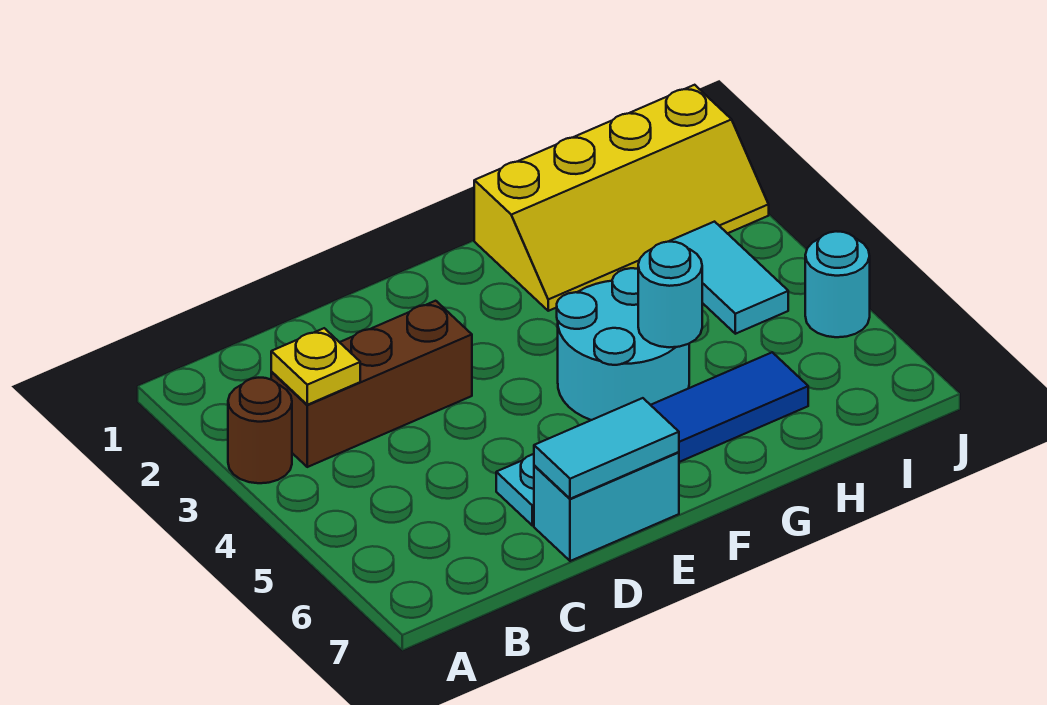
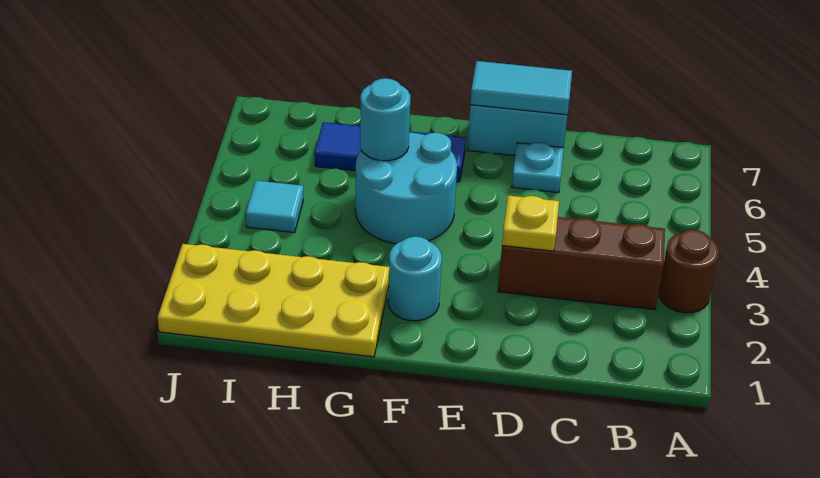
yellow 1x1 plate [271,328,360,405] -> yellow 1x1 plate moved to [502,196,559,251]
yellow 2x4 slope [474,85,769,311] -> yellow 2x4 plate [158,244,389,357]
cyan 1x2 tile [669,222,788,334] -> cyan 1x1 tile [246,181,303,233]
cyan 1x1 round brick [805,231,870,337] -> cyan 1x1 round brick moved to [388,237,442,321]

